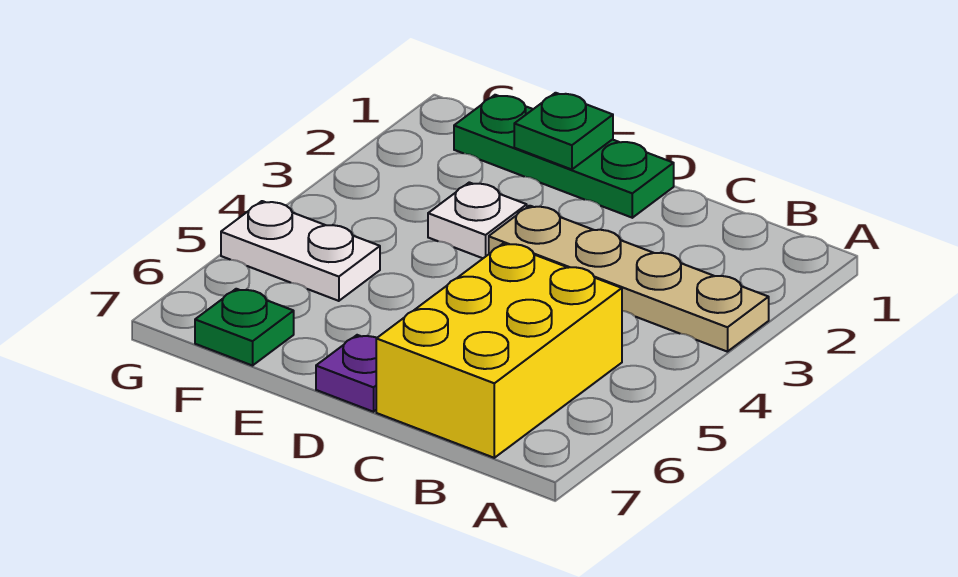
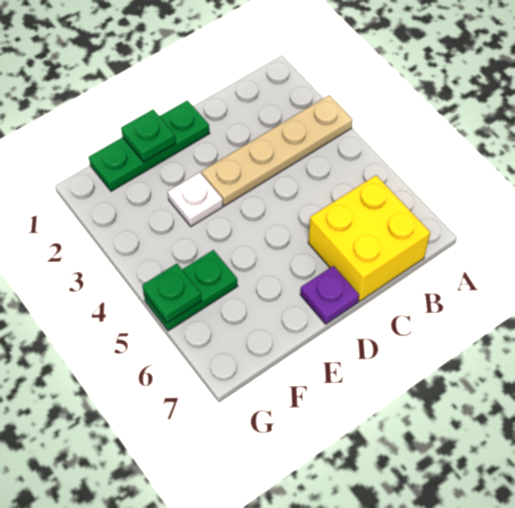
yellow 2x3 brick [376,243,622,458] -> yellow 2x2 brick [308,175,430,301]
white 1x2 plate [221,201,380,301] -> green 1x2 plate [144,250,238,331]
green 1x1 plate [195,289,294,366] -> green 1x1 plate moved to [142,264,202,323]

